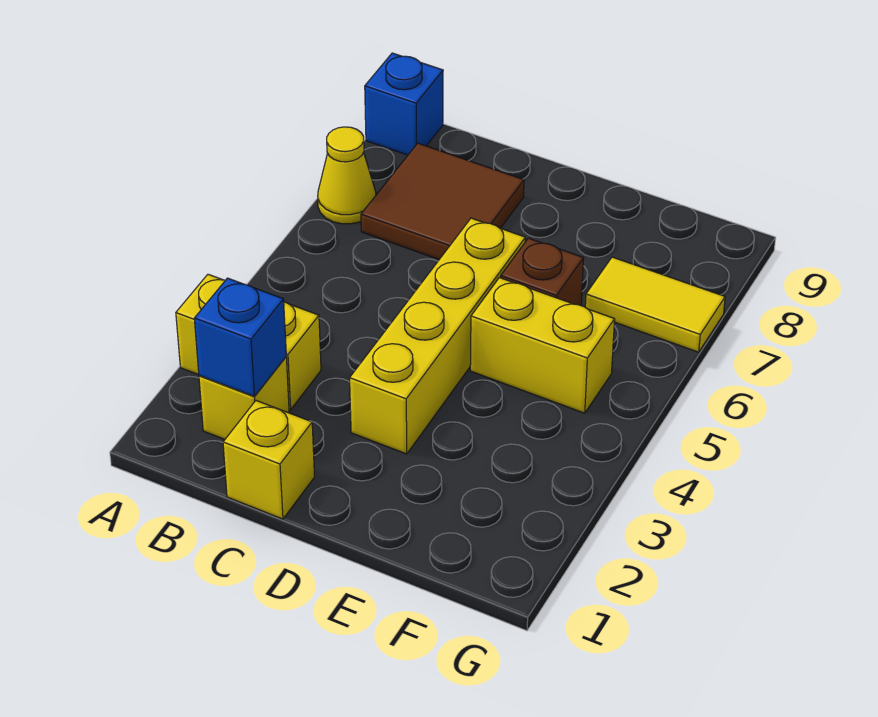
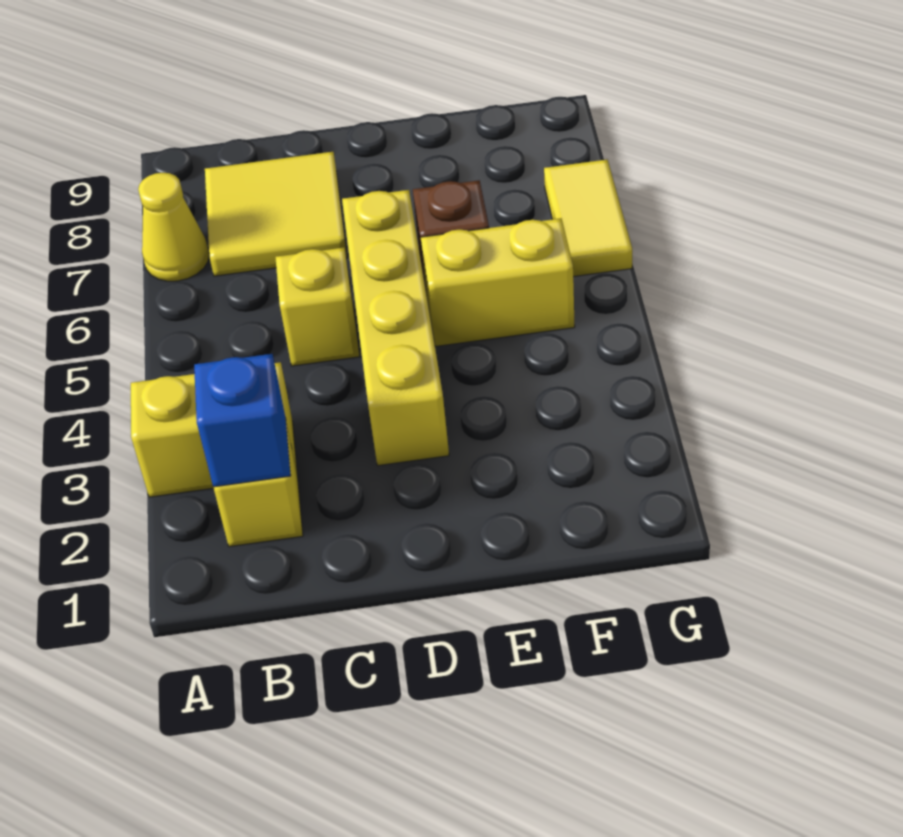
blue 1x1 brick [365,53,443,155] -> none
brown 2x2 tile [361,143,524,259] -> yellow 2x2 tile [205,152,347,276]
yellow 1x1 brick [223,401,315,519] -> yellow 1x1 brick moved to [275,247,360,366]
yellow 1x2 tile [585,257,725,352] -> yellow 1x2 tile turned to [544,159,632,277]

